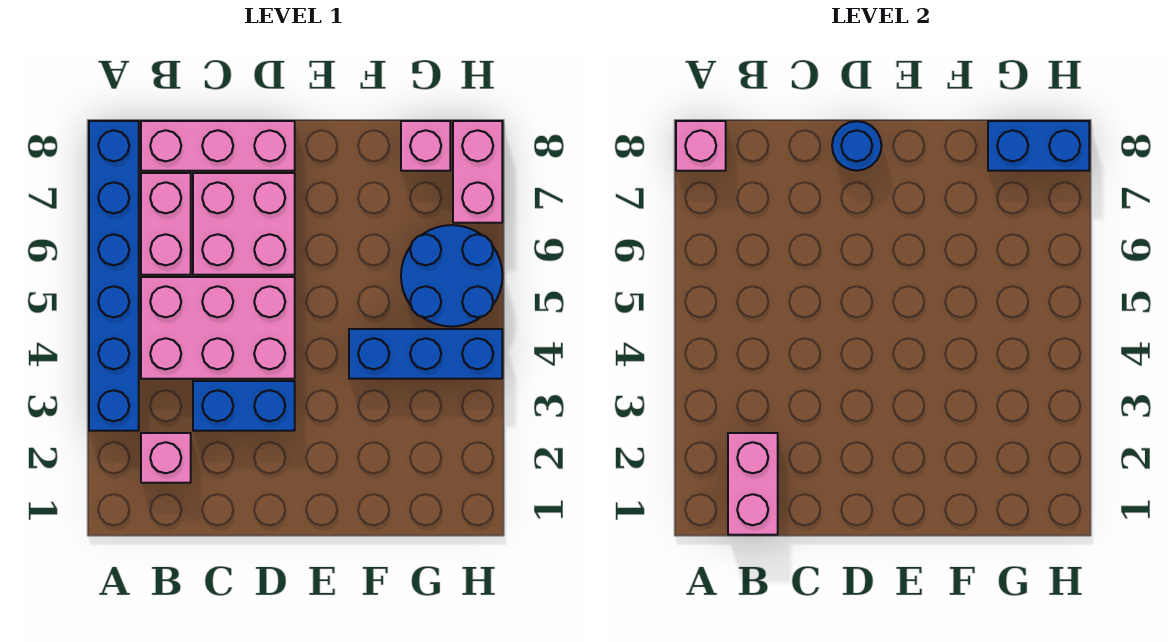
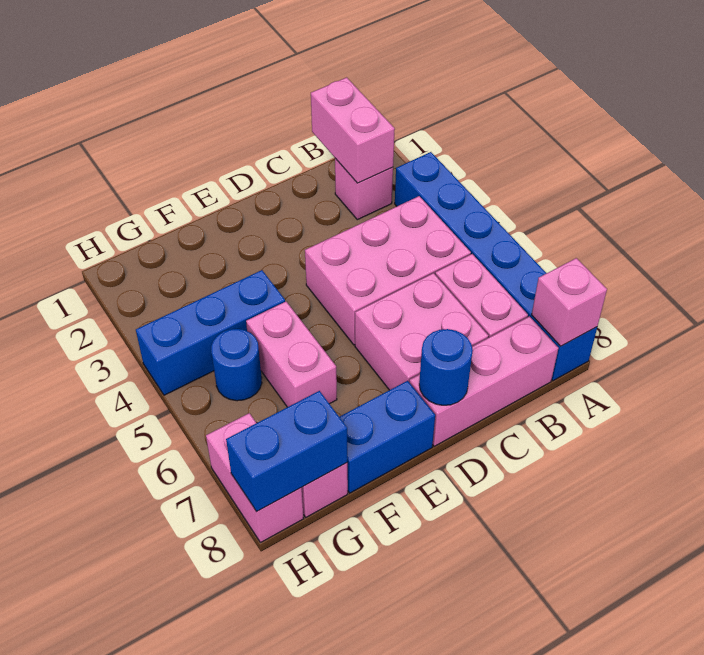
blue 1x2 brick [193,381,295,431] -> blue 1x2 brick moved to [340,381,435,493]
none -> pink 1x2 brick [246,302,337,407]
blue 2x2 round brick [401,225,502,327] -> blue 1x1 round brick [211,329,262,401]

